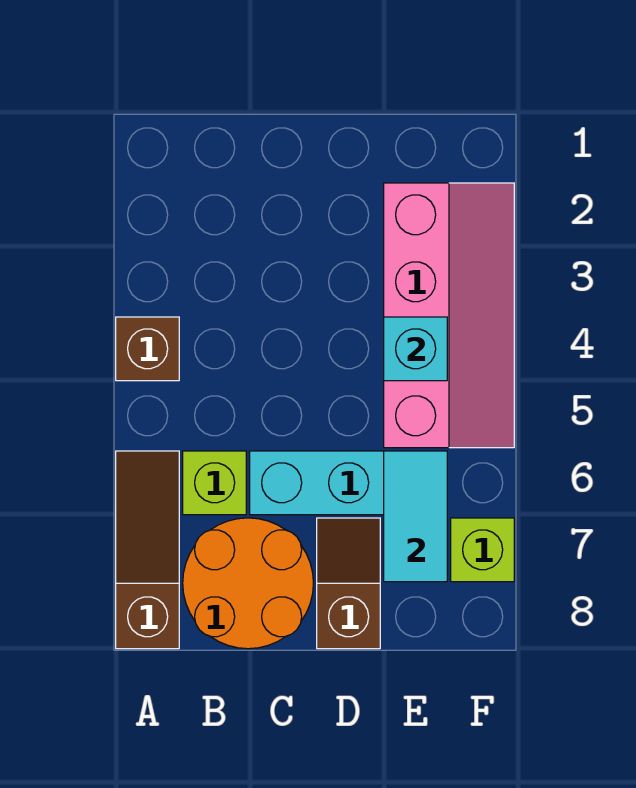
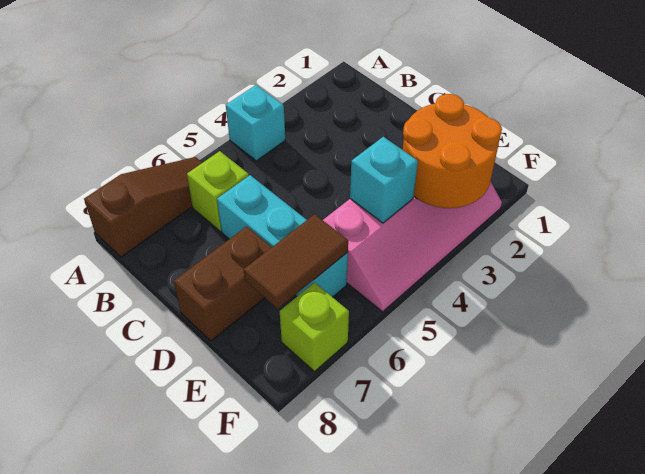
brown 1x1 brick [116,317,179,381] -> cyan 1x1 brick [226,85,285,161]
orange 2x2 round brick [183,518,313,649] -> orange 2x2 round brick moved to [403,94,502,208]
brown 1x2 slope [317,518,380,649] -> brown 1x2 brick [174,226,272,341]
cyan 1x2 tile [384,451,447,582] -> brown 1x2 tile [244,214,348,309]

